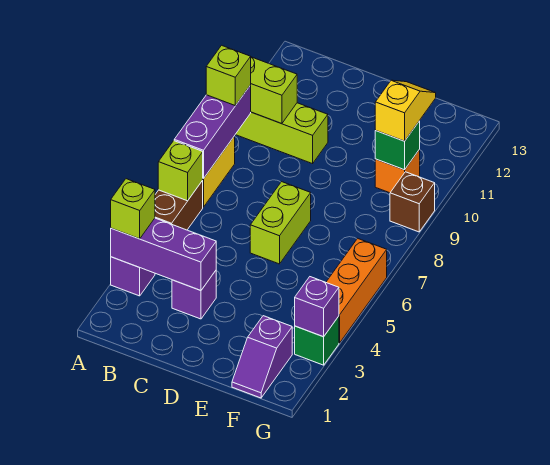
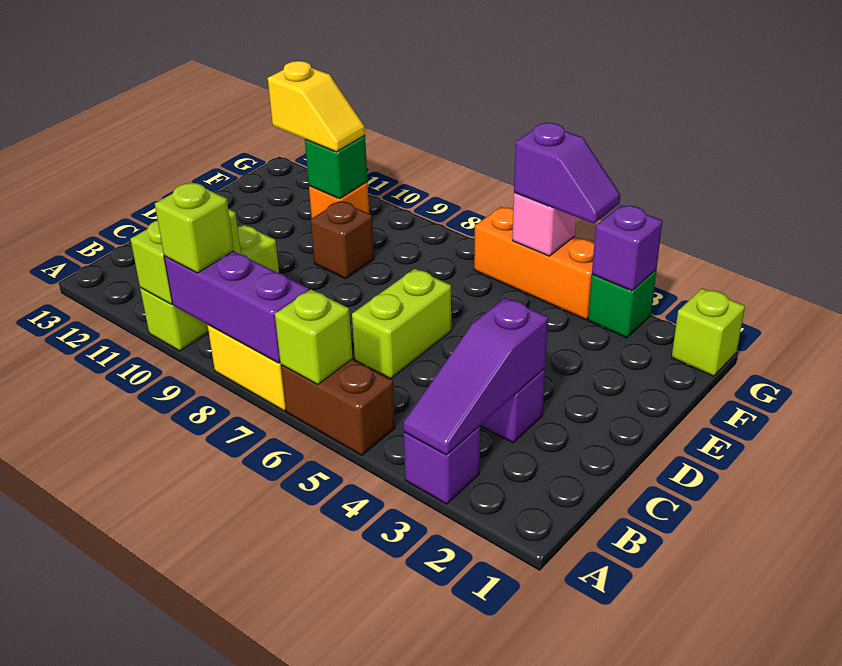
purple 1x3 brick [111,218,216,291] -> purple 1x3 slope [403,298,548,455]
lime 1x1 brick [111,179,155,239] -> lime 1x1 brick moved to [672,288,745,376]
lime 1x2 brick [250,182,311,264] -> lime 1x2 brick turned to [352,269,451,379]
purple 1x2 slope [232,316,292,398] -> purple 1x2 slope moved to [514,123,620,224]
yellow 1x2 slope [375,80,436,141] -> yellow 1x2 slope turned to [268,61,365,152]
none -> pink 1x1 brick [512,193,576,256]
brown 1x1 brick [390,172,435,232] -> brown 1x1 brick moved to [311,201,374,279]

